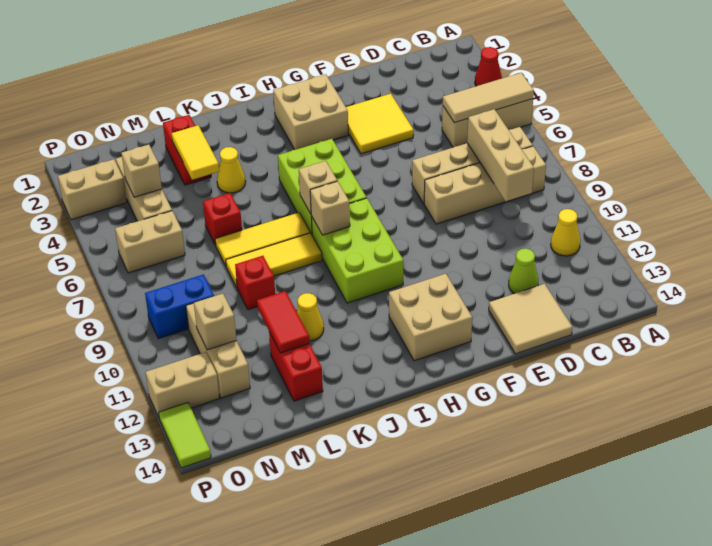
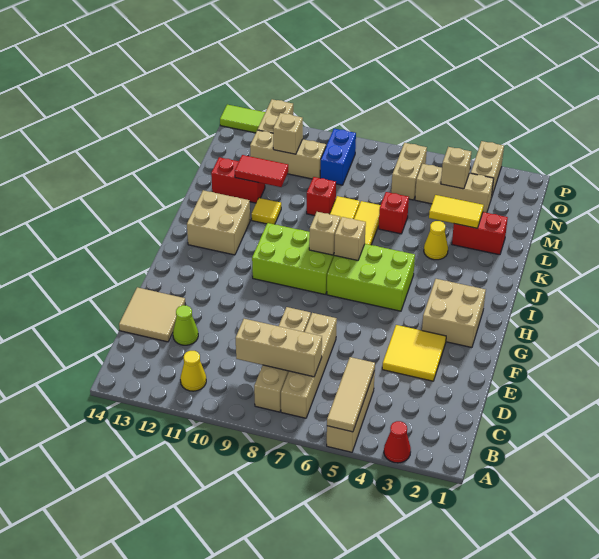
tan 2x2 brick [389,274,472,361] -> tan 2x2 brick moved to [187,190,250,255]
yellow 1x1 cone [297,293,324,341] -> yellow 1x1 tile [252,198,281,224]

